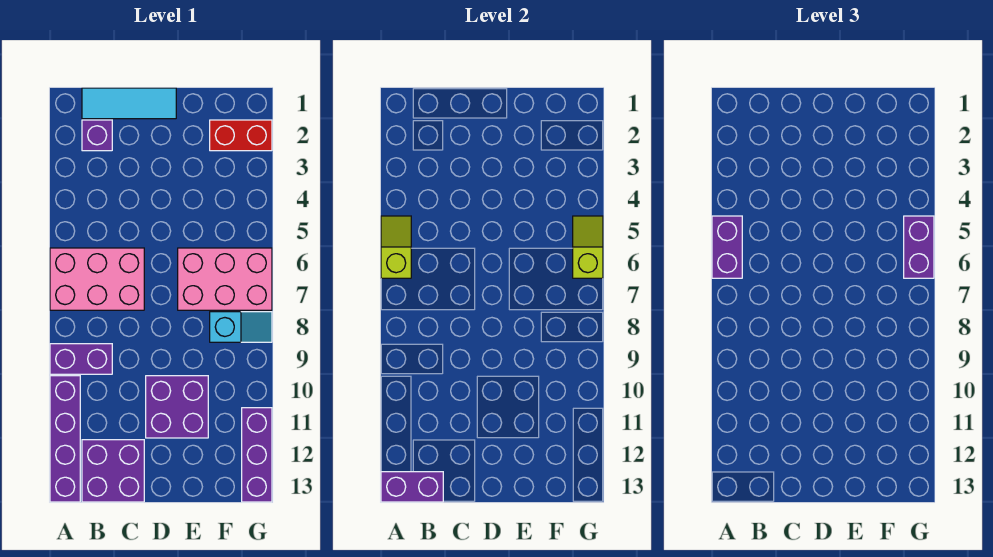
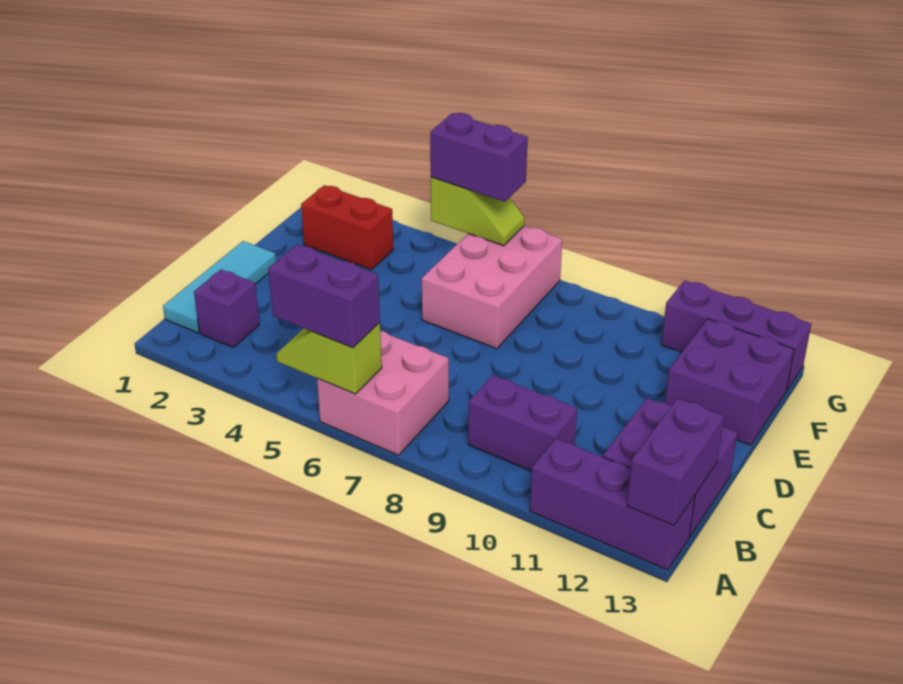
pink 2x3 brick [50,248,144,310] -> pink 2x2 brick [317,331,449,455]
purple 1x2 brick [50,344,112,374] -> purple 1x2 brick turned to [468,375,577,471]
purple 1x4 brick [50,376,80,502] -> purple 1x3 brick [530,439,695,570]
purple 2x2 brick [146,376,208,438] -> purple 2x2 brick moved to [665,319,794,445]
red 1x2 brick [210,120,272,151] -> red 1x2 brick turned to [301,185,393,270]
cyan 1x2 slope [210,312,272,342] -> none
lime 1x2 slope [573,216,603,278] -> lime 1x2 slope turned to [431,177,525,246]

